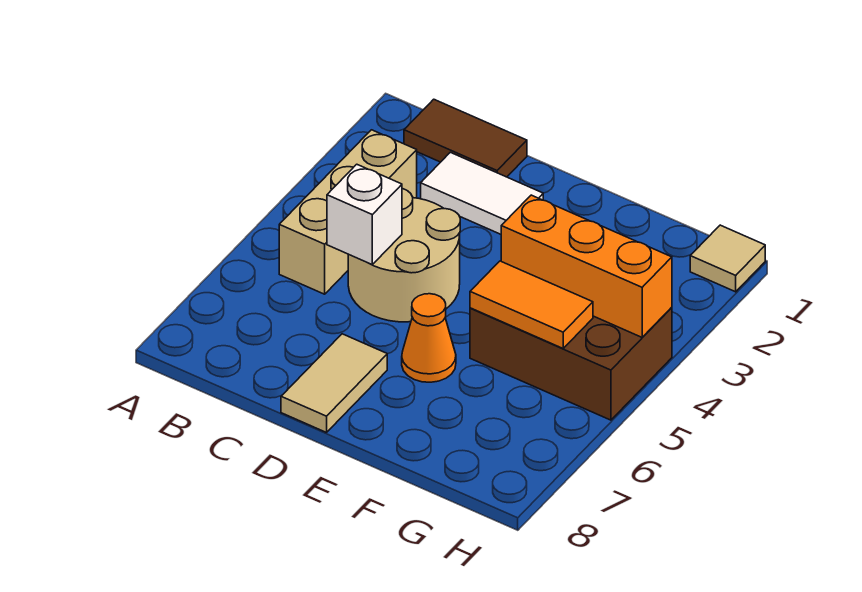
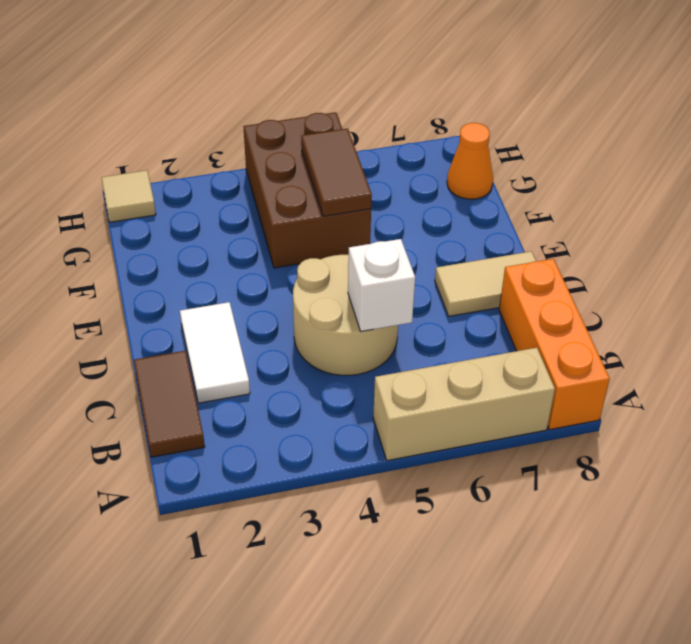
tan 1x3 brick [279,130,417,294] -> tan 1x3 brick moved to [373,348,555,461]
orange 1x1 cone [402,294,456,382] -> orange 1x1 cone moved to [447,123,493,199]
orange 1x3 brick [501,195,672,337] -> orange 1x3 brick moved to [499,259,610,430]
orange 1x2 tile [470,261,593,348] -> brown 1x2 tile [301,128,372,216]

